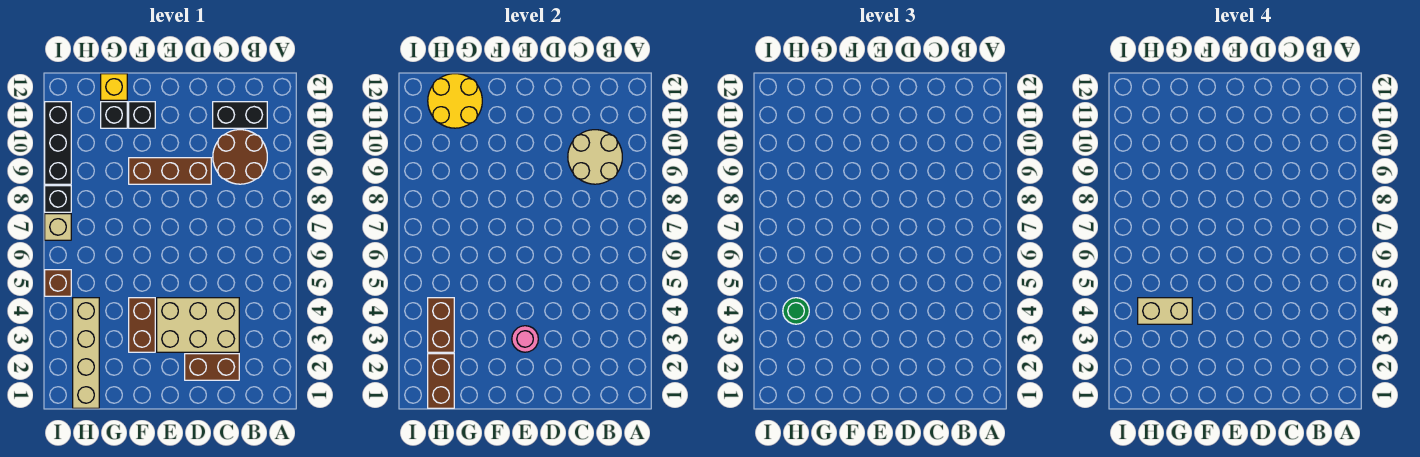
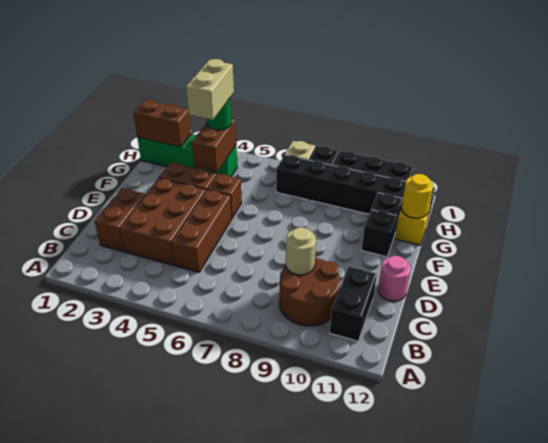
tan 2x2 round brick [568,130,622,184] -> tan 1x1 round brick [286,227,316,275]
tan 2x3 brick [157,298,239,352] -> brown 2x3 brick [120,178,206,265]
brown 1x3 brick [129,158,211,184] -> brown 1x3 brick moved to [171,190,232,272]
pink 1x1 round brick [512,326,538,352] -> pink 1x1 round brick moved to [378,256,411,301]
yellow 2x2 round brick [428,74,482,128] -> yellow 1x1 round brick [401,174,433,218]
tan 1x4 brick [73,298,99,408] -> green 1x4 brick [137,134,237,177]
brown 1x2 brick [428,298,454,352] -> brown 1x2 brick turned to [192,118,236,172]
none -> black 1x6 brick [276,155,435,225]
brown 1x1 brick [45,270,71,296] -> brown 1x1 brick moved to [207,174,242,218]

